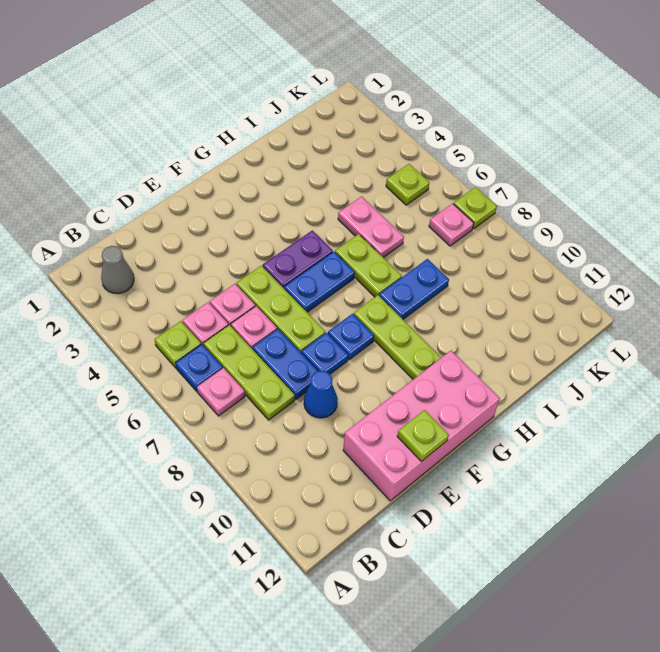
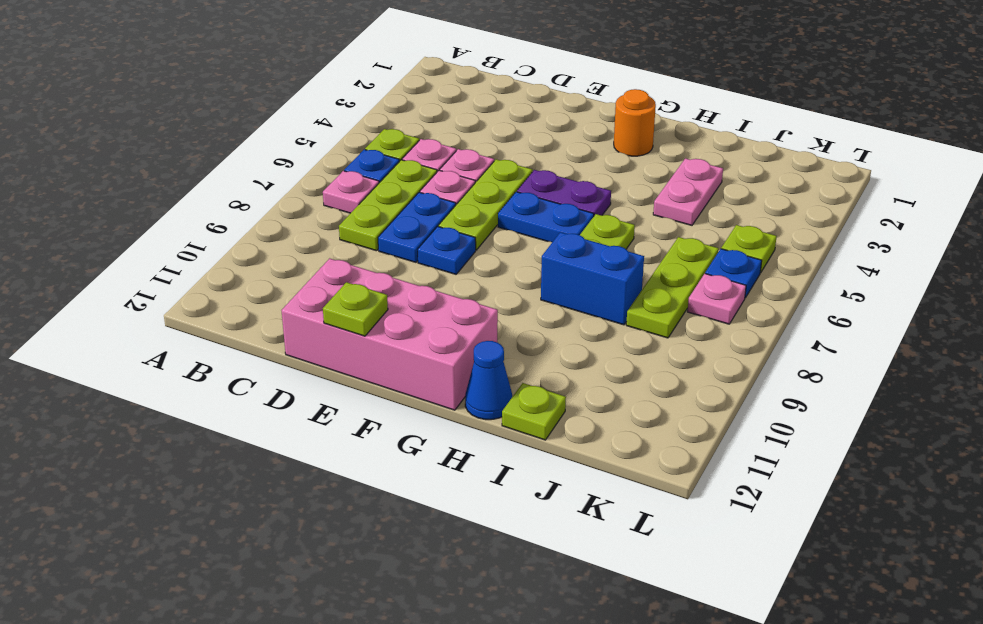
grey 1x1 cone [101,246,134,294] -> none
blue 1x1 cone [304,371,338,418] -> blue 1x1 cone moved to [465,341,512,420]
blue 1x1 plate [328,314,374,360] -> blue 1x1 plate moved to [705,249,762,298]
none -> orange 1x1 round brick [614,89,656,156]
lime 1x3 plate [354,295,442,379] -> lime 1x3 plate moved to [626,237,719,338]
blue 1x2 plate [379,259,449,319] -> blue 1x2 brick [541,232,644,325]
pink 1x2 plate [338,196,404,258] -> pink 1x2 plate moved to [653,158,723,225]
lime 1x1 plate [454,187,497,229] -> lime 1x1 plate moved to [502,383,566,440]

